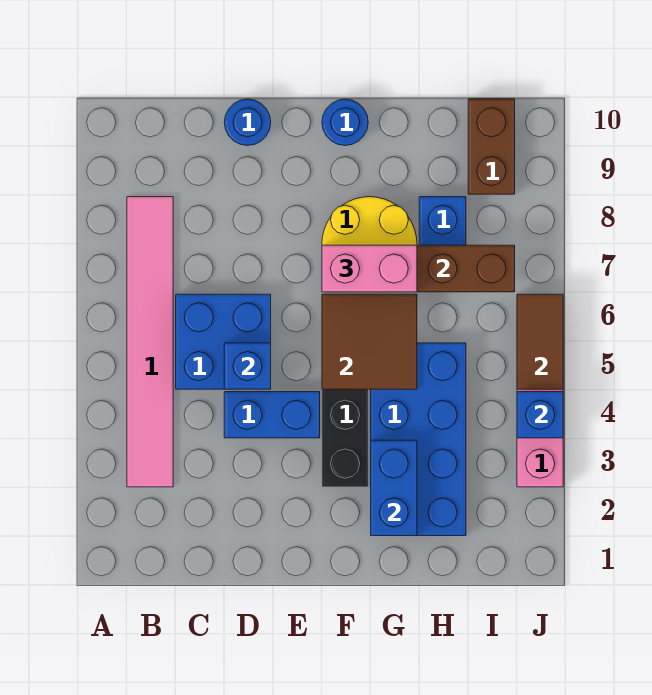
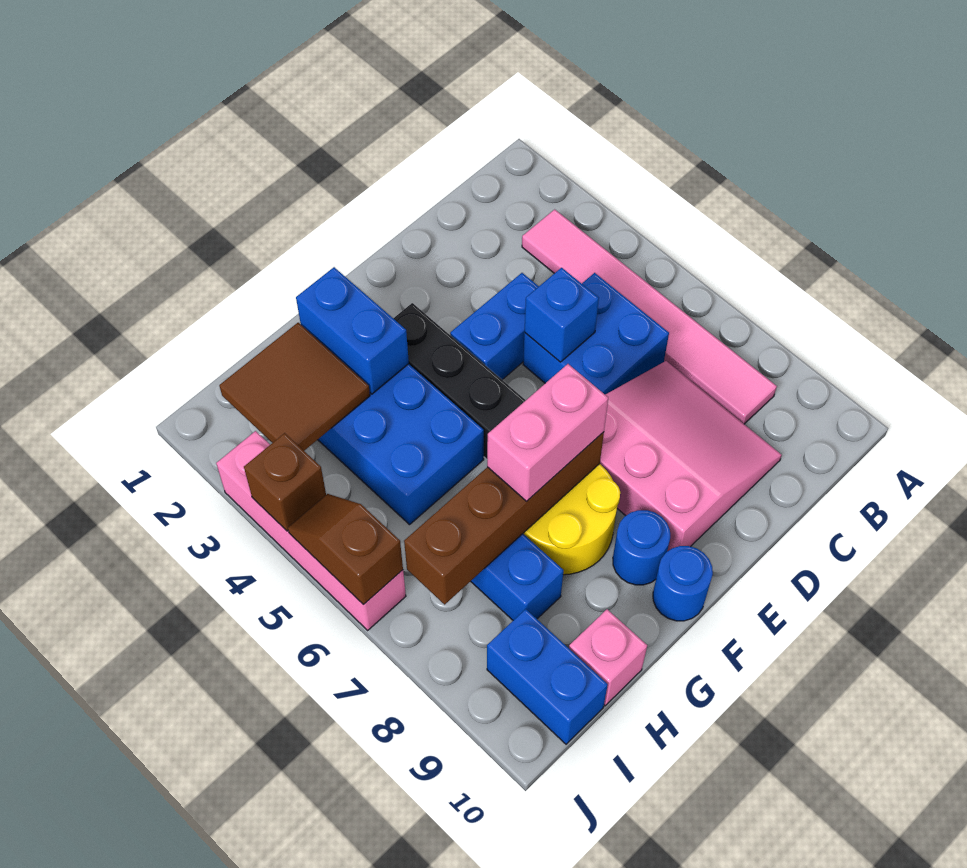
none -> pink 3x3 slope [600,361,782,551]
blue 1x1 round brick [224,99,271,146] -> blue 1x1 round brick moved to [613,510,670,585]
brown 2x2 tile [322,294,417,389] -> brown 2x2 tile moved to [219,323,370,451]
none -> pink 1x1 brick [569,609,647,706]
brown 1x2 brick [468,99,515,194] -> blue 1x2 brick [487,609,608,744]
blue 1x1 brick [517,392,563,438] -> brown 1x1 brick [244,433,326,531]
brown 1x2 tile [517,294,563,389] -> brown 1x2 slope [288,494,403,605]

